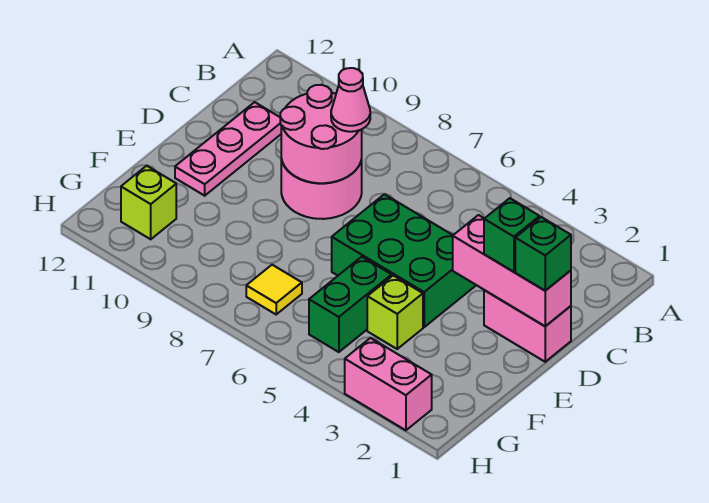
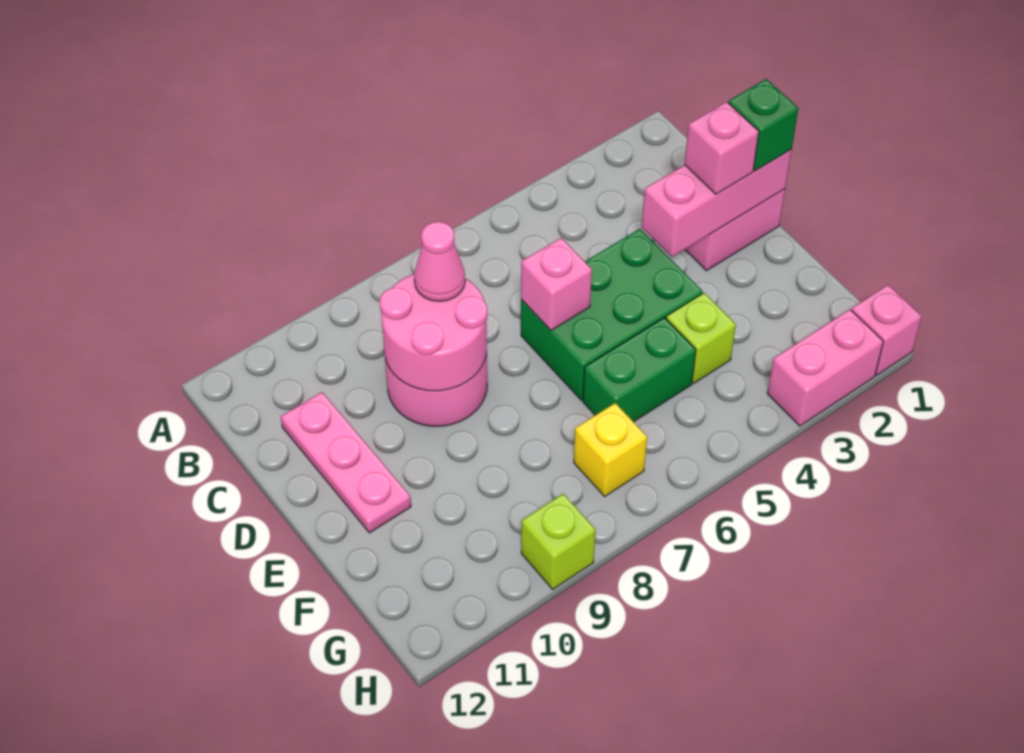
green 1x1 brick [484,198,540,272] -> pink 1x1 brick [685,102,759,194]
none -> pink 1x1 brick [521,238,592,330]
green 1x2 brick [309,257,392,352] -> green 1x2 brick turned to [583,317,696,422]
yellow 1x1 tile [246,265,302,314] -> yellow 1x1 brick [574,403,647,496]
lime 1x1 brick [121,166,176,239] -> lime 1x1 brick moved to [521,494,596,589]
none -> pink 1x1 brick [851,285,922,375]

